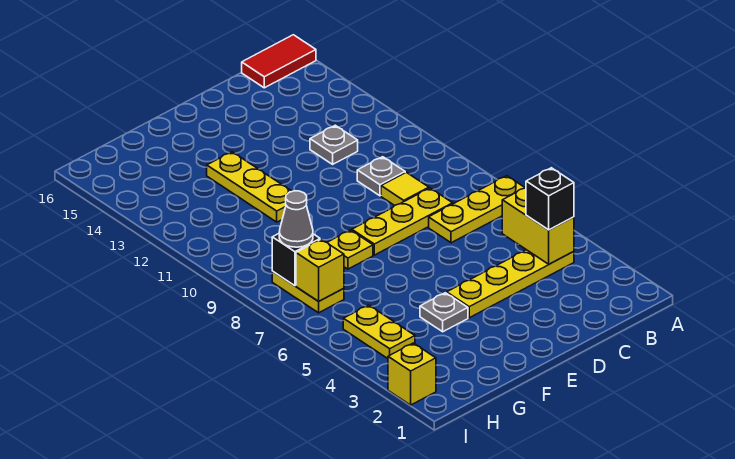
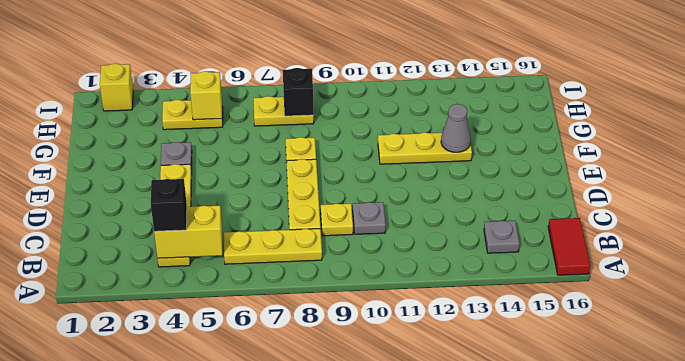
yellow 1x3 plate [429,176,525,243] -> yellow 1x3 plate turned to [224,229,322,264]
yellow 1x1 tile [381,172,429,206] -> yellow 1x1 plate [321,204,353,236]
grey 1x1 plate [310,125,358,164] -> grey 1x1 plate moved to [484,221,520,253]
yellow 1x1 brick [296,239,344,301] -> yellow 1x1 brick moved to [190,71,222,120]
grey 1x1 cone [279,191,313,247] -> grey 1x1 cone moved to [441,104,471,152]

